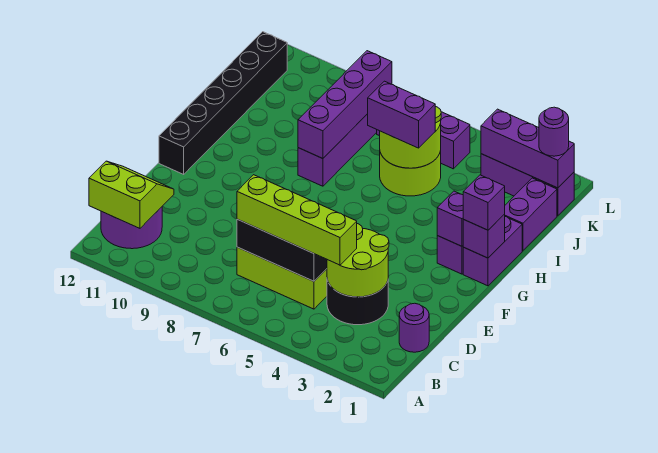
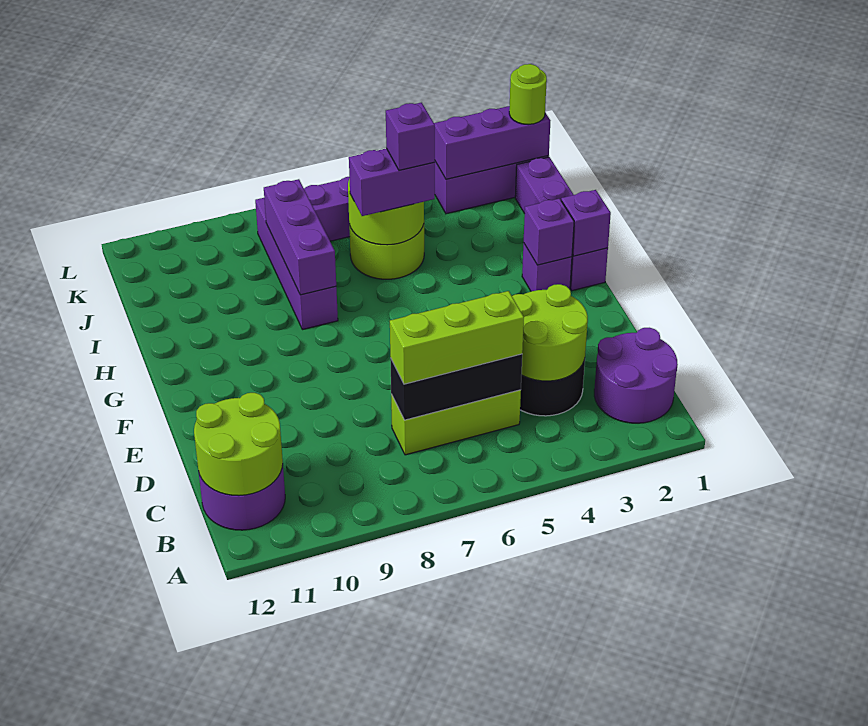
lime 2x2 slope [89,161,174,228] -> lime 2x2 round brick [194,393,283,496]
purple 1x1 round brick [399,303,429,352] -> purple 2x2 round brick [594,328,678,423]
lime 1x4 brick [237,175,357,265] -> lime 1x3 brick [390,291,524,384]
black 1x6 brick [159,32,287,174] -> none
purple 1x1 brick [463,175,505,230] -> purple 1x1 brick moved to [386,103,435,171]
purple 1x4 brick [298,51,392,159] -> purple 1x3 brick [264,179,336,295]
purple 1x1 round brick [539,107,569,156] -> lime 1x1 round brick [509,64,547,125]

